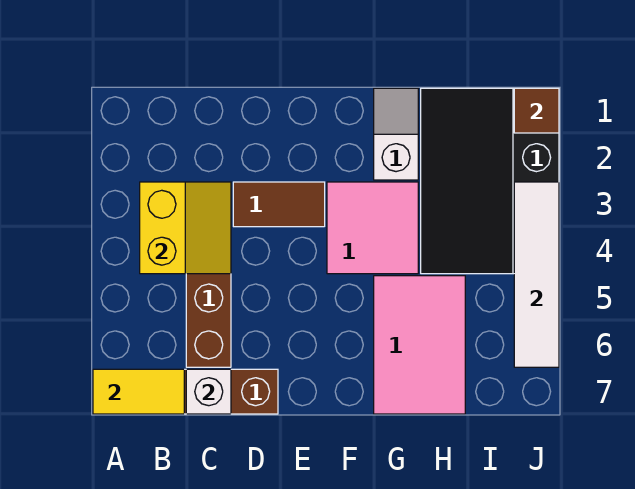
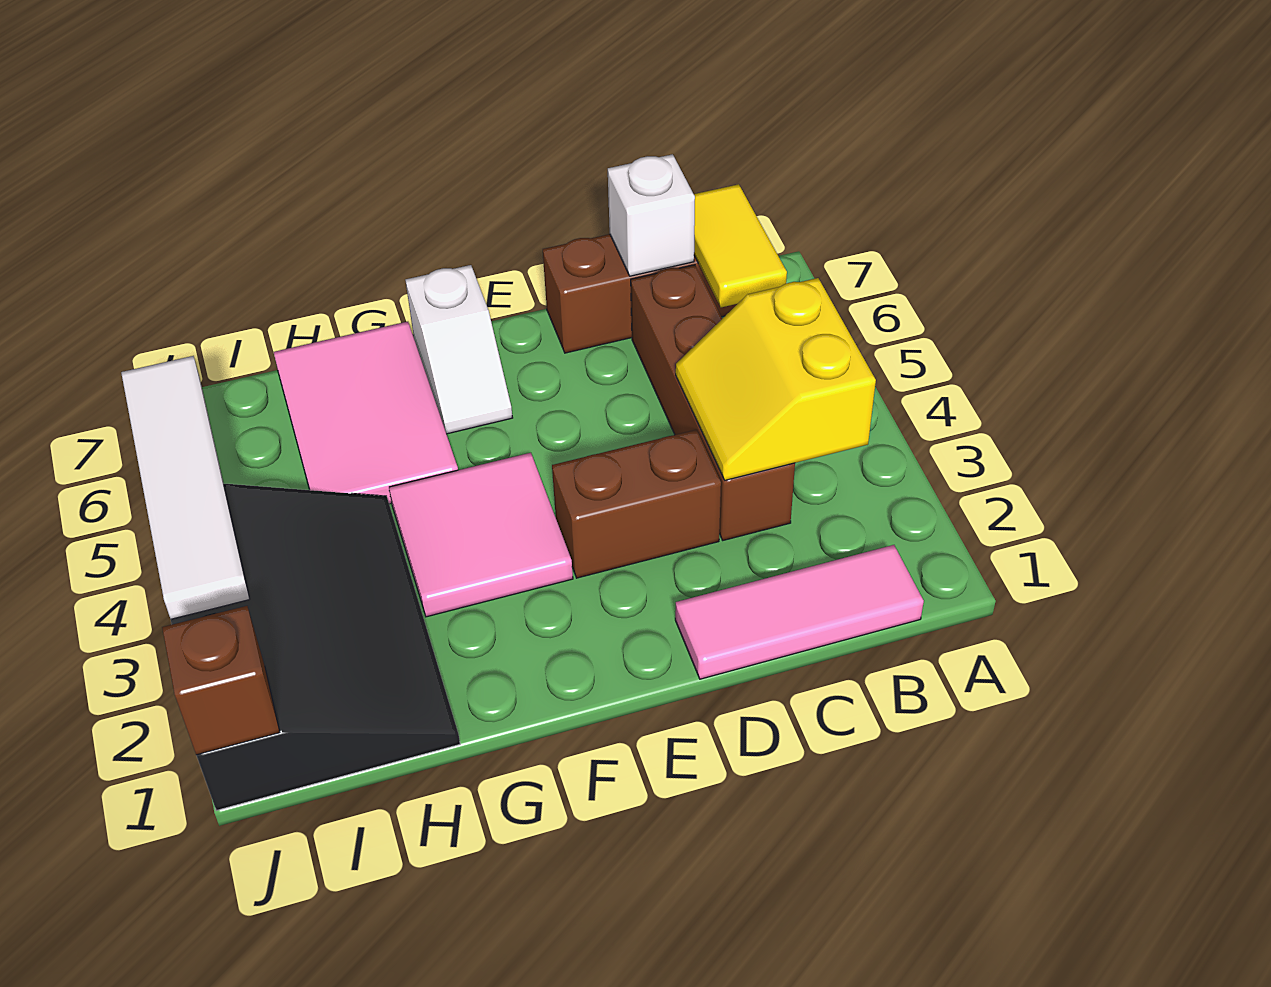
yellow 1x2 tile [93,369,184,414] -> yellow 1x2 tile turned to [694,184,787,307]
none -> pink 1x3 tile [675,545,924,679]
brown 1x2 tile [233,182,325,227] -> brown 1x2 brick [552,430,721,578]
white 1x2 slope [374,88,418,180] -> white 1x2 slope moved to [406,265,513,434]
brown 1x1 tile [514,88,559,133] -> brown 1x1 brick [162,606,280,755]

